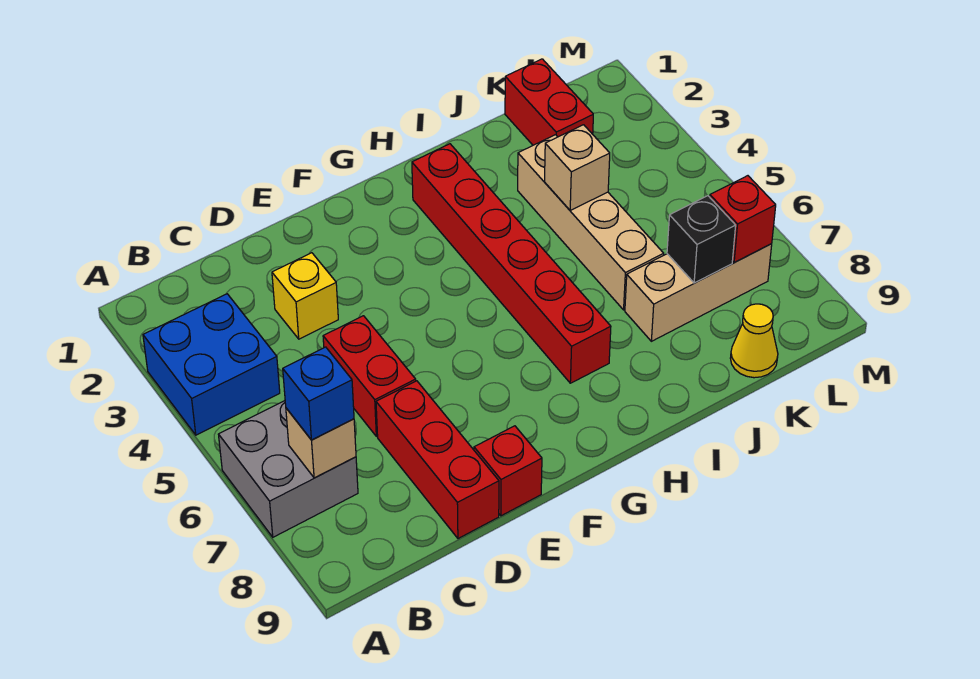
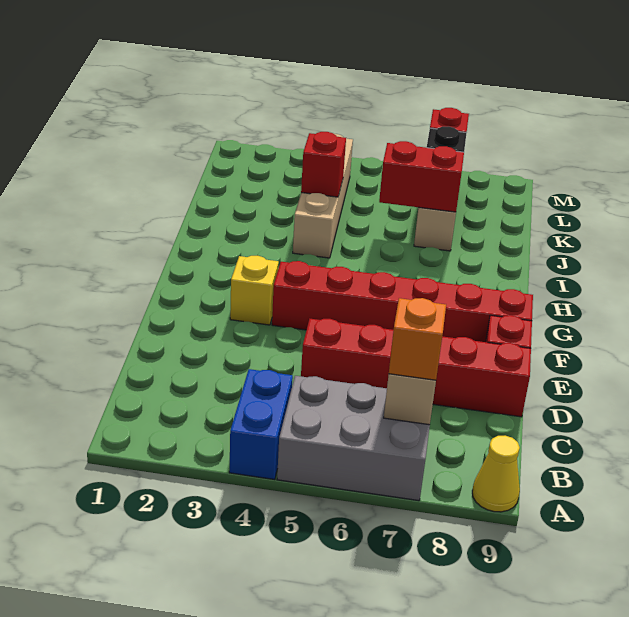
blue 2x2 brick [143,294,280,435] -> blue 1x2 brick [229,369,293,480]
grey 2x2 brick [218,401,358,537] -> grey 2x3 brick [277,376,430,501]
blue 1x1 brick [283,347,354,440] -> orange 1x1 brick [389,298,446,380]
yellow 1x1 brick [272,253,338,339] -> yellow 1x1 brick moved to [230,256,279,325]
red 1x6 brick [412,144,611,383] -> red 1x6 brick moved to [272,261,533,342]
tan 1x4 brick [518,135,664,310] -> tan 1x4 brick turned to [293,134,353,258]
tan 1x1 brick [545,125,610,210] -> red 1x1 brick [301,132,346,197]
red 1x2 brick [505,59,593,145] -> red 1x2 brick moved to [379,141,464,212]
yellow 1x1 cone [730,304,778,378] -> yellow 1x1 cone moved to [472,436,520,512]

